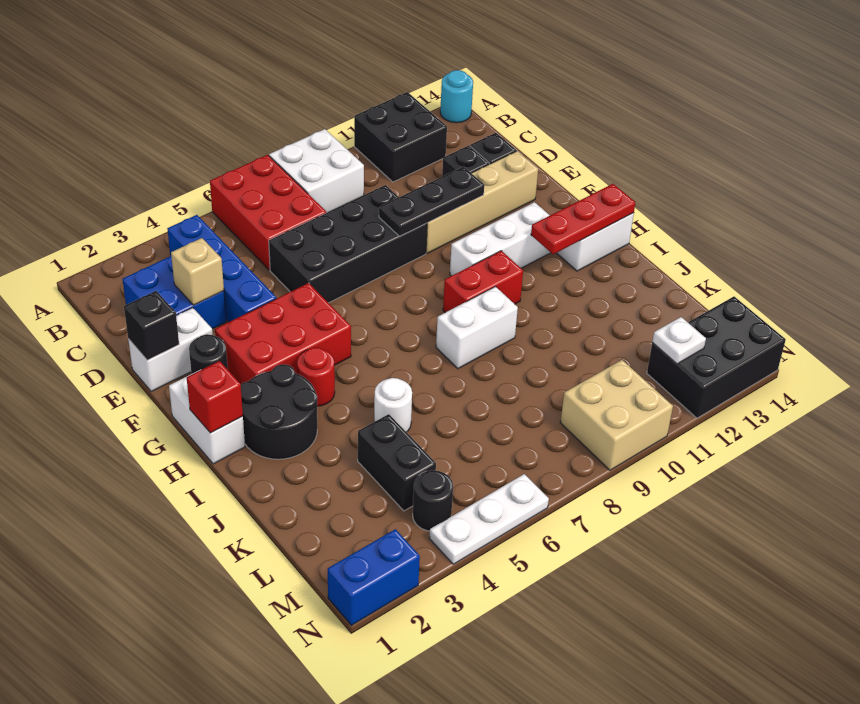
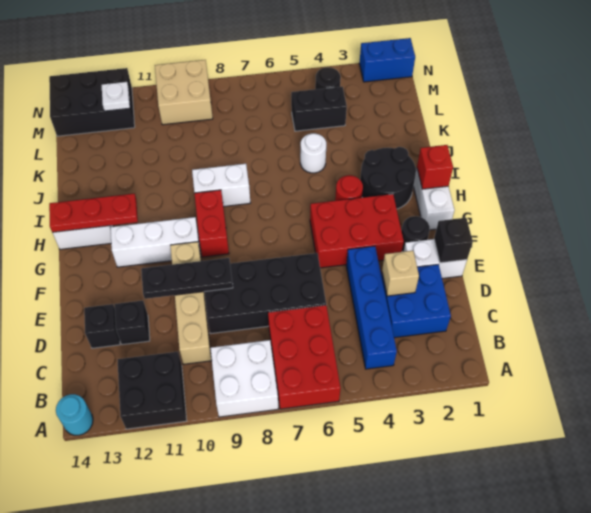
tan 1x4 brick [426,151,538,253] -> tan 1x4 brick turned to [170,242,212,364]
red 1x2 brick [443,251,523,313] -> red 1x2 brick turned to [194,190,229,257]
black 1x2 brick [358,414,436,511] -> black 1x2 brick turned to [291,87,347,131]
white 1x3 plate [429,474,549,564] -> none

